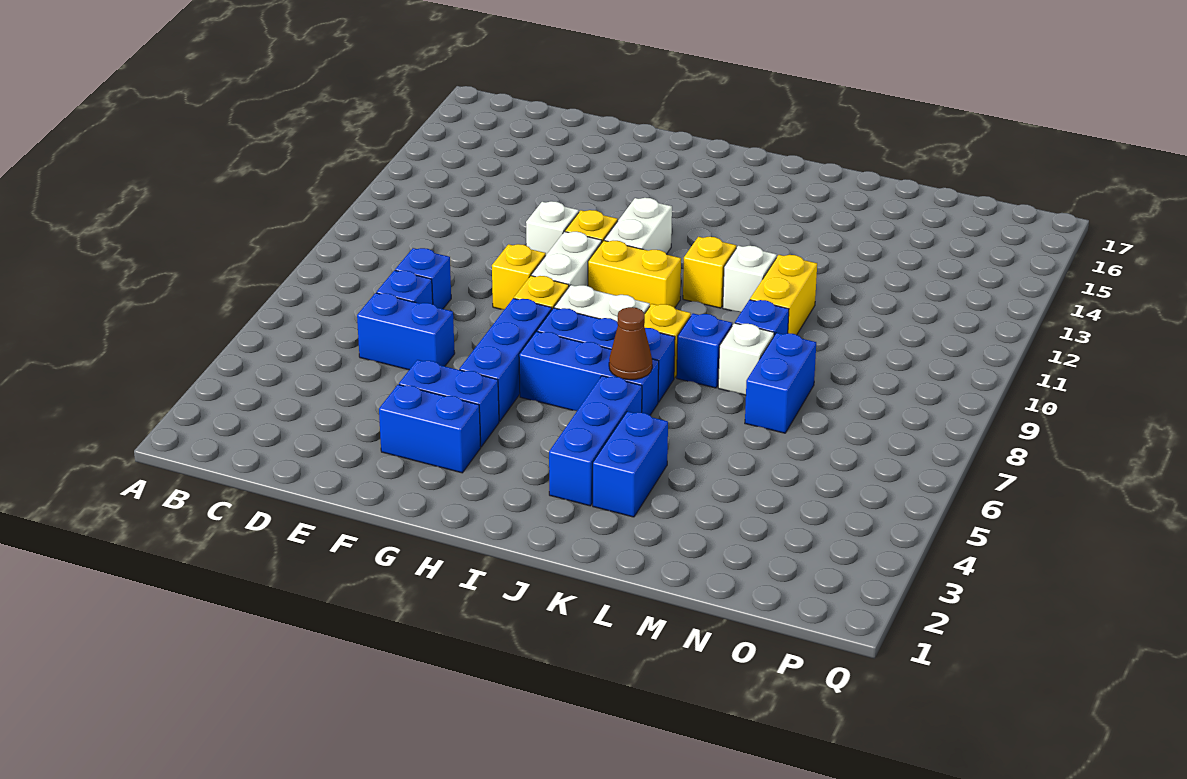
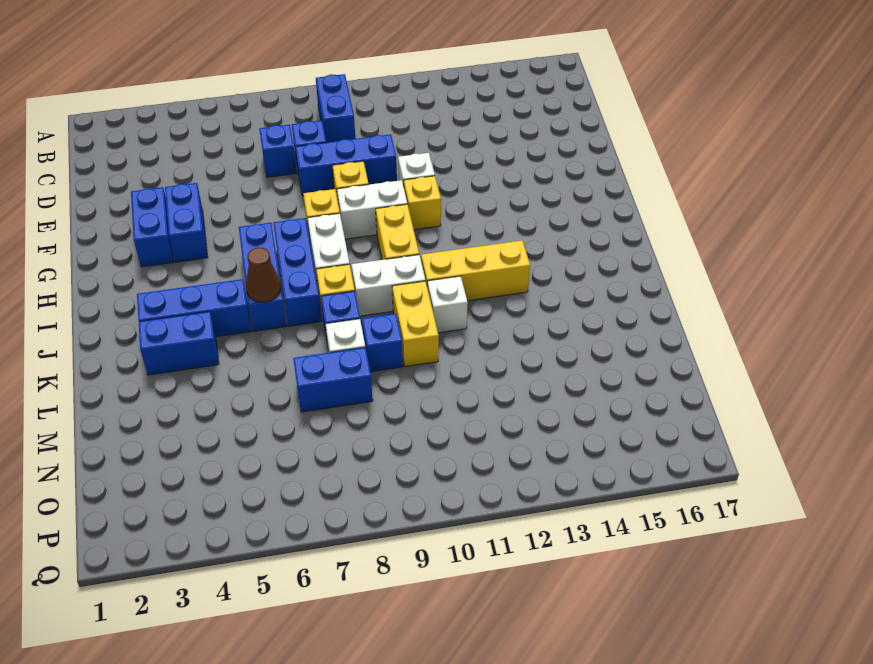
blue 1x2 brick [357,293,455,370] -> blue 1x2 brick moved to [316,74,355,143]
blue 1x3 brick [459,298,552,421] -> blue 1x3 brick moved to [295,134,397,196]
white 1x2 brick [604,198,672,254] -> white 1x2 brick moved to [351,255,425,316]
yellow 1x1 brick [683,237,736,308] -> yellow 1x3 brick [421,240,530,301]
yellow 1x2 brick [750,255,817,335] -> yellow 1x2 brick turned to [392,281,439,367]

